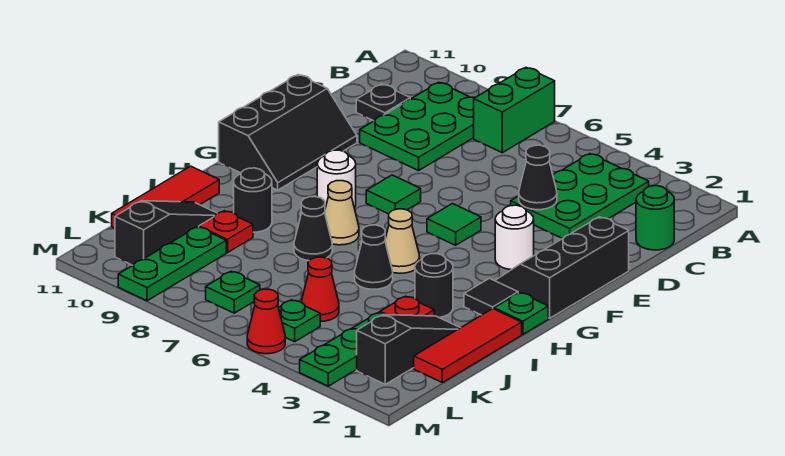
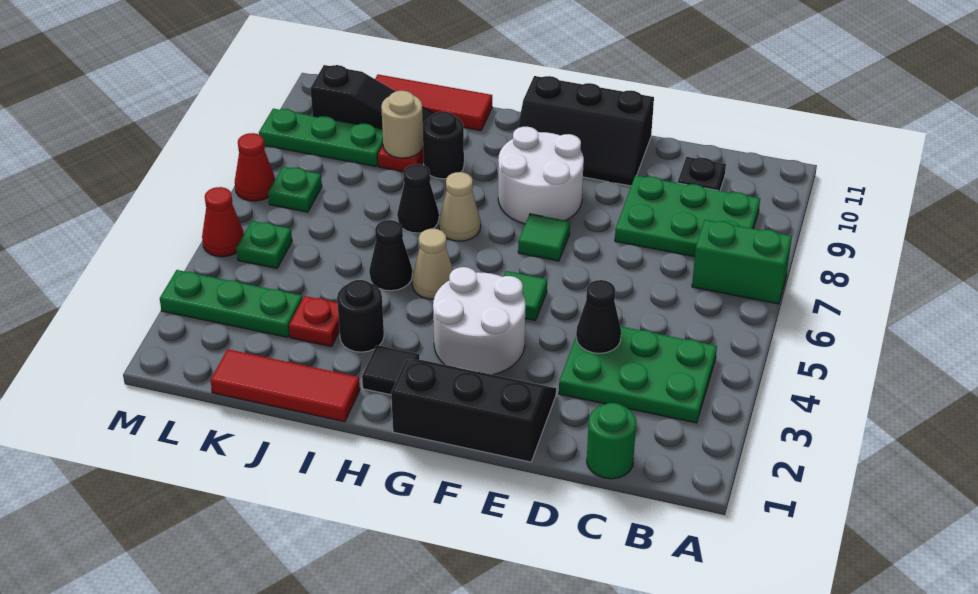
white 1x1 round brick [495,205,534,270] -> white 2x2 round brick [433,267,525,375]
white 1x1 round brick [317,150,356,208] -> white 2x2 round brick [498,127,584,224]
green 1x1 plate [494,293,548,334] -> none
black 1x3 slope [357,315,460,384] -> none
none -> tan 1x1 round brick [381,91,423,158]
red 1x1 cone [301,257,339,321] -> red 1x1 cone moved to [235,133,275,201]

